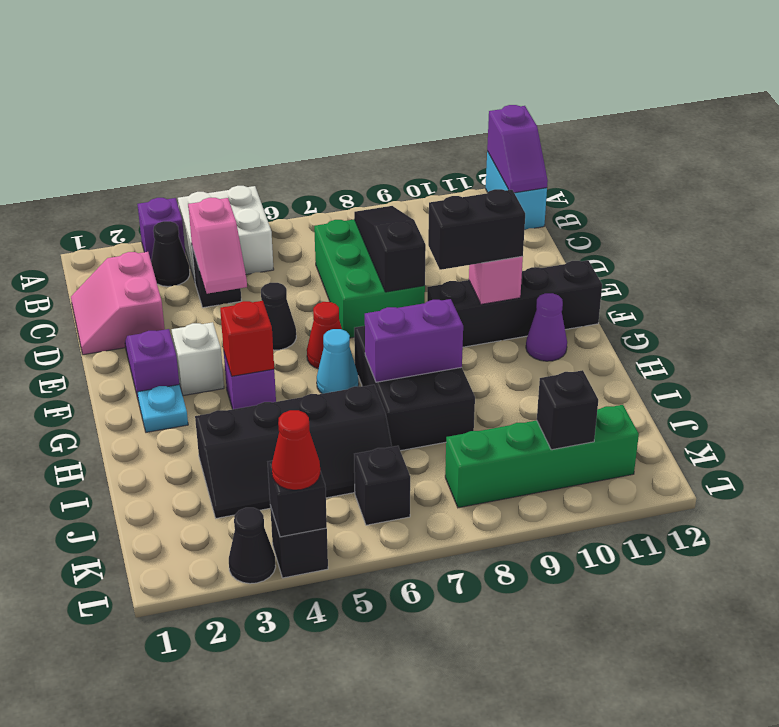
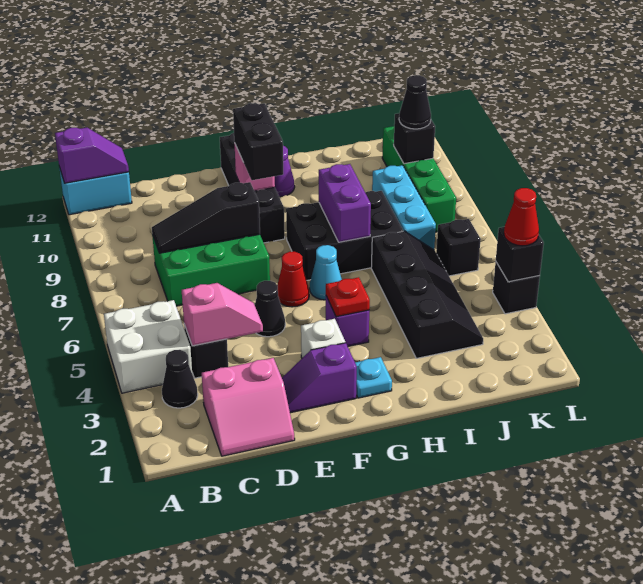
purple 1x1 brick [138,198,186,260] -> none
red 1x1 brick [220,301,274,376] -> red 1x1 plate [326,277,370,317]
none -> cyan 1x3 brick [372,165,436,250]
black 1x1 cone [229,508,276,584] -> black 1x1 cone moved to [399,75,431,129]

